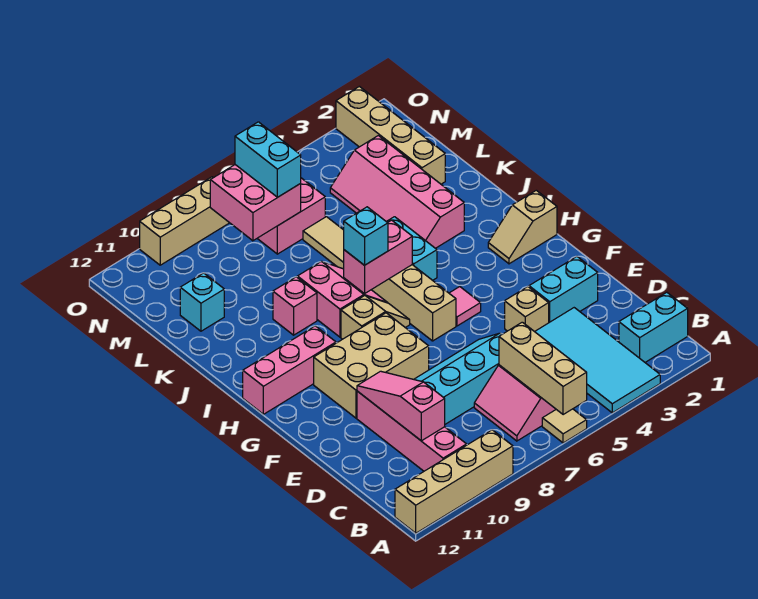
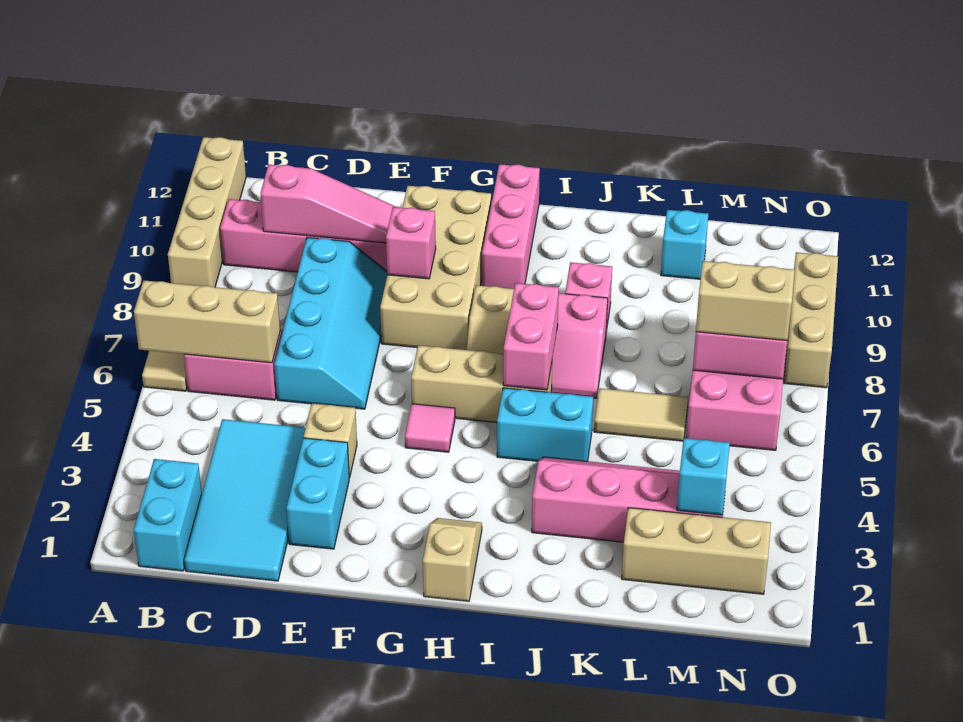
cyan 2x4 tile [535,308,660,413] -> cyan 2x4 tile turned to [185,419,305,581]
tan 2x3 brick [314,313,429,418] -> tan 2x4 brick [380,186,491,350]
none -> pink 1x1 brick [386,207,436,279]
cyan 1x1 brick [344,207,388,265] -> cyan 1x1 brick moved to [677,438,730,515]
tan 1x4 brick [336,86,445,184] -> tan 1x3 brick [622,508,771,594]
cyan 1x2 brick [235,122,301,197] -> tan 1x2 brick [696,261,795,341]

